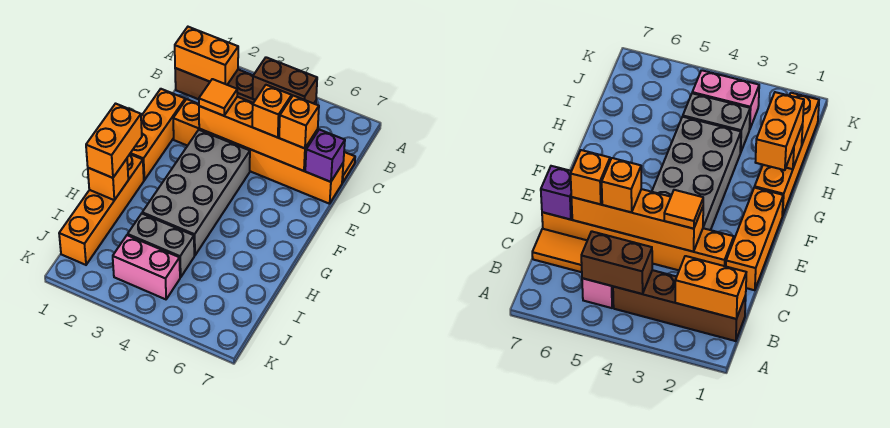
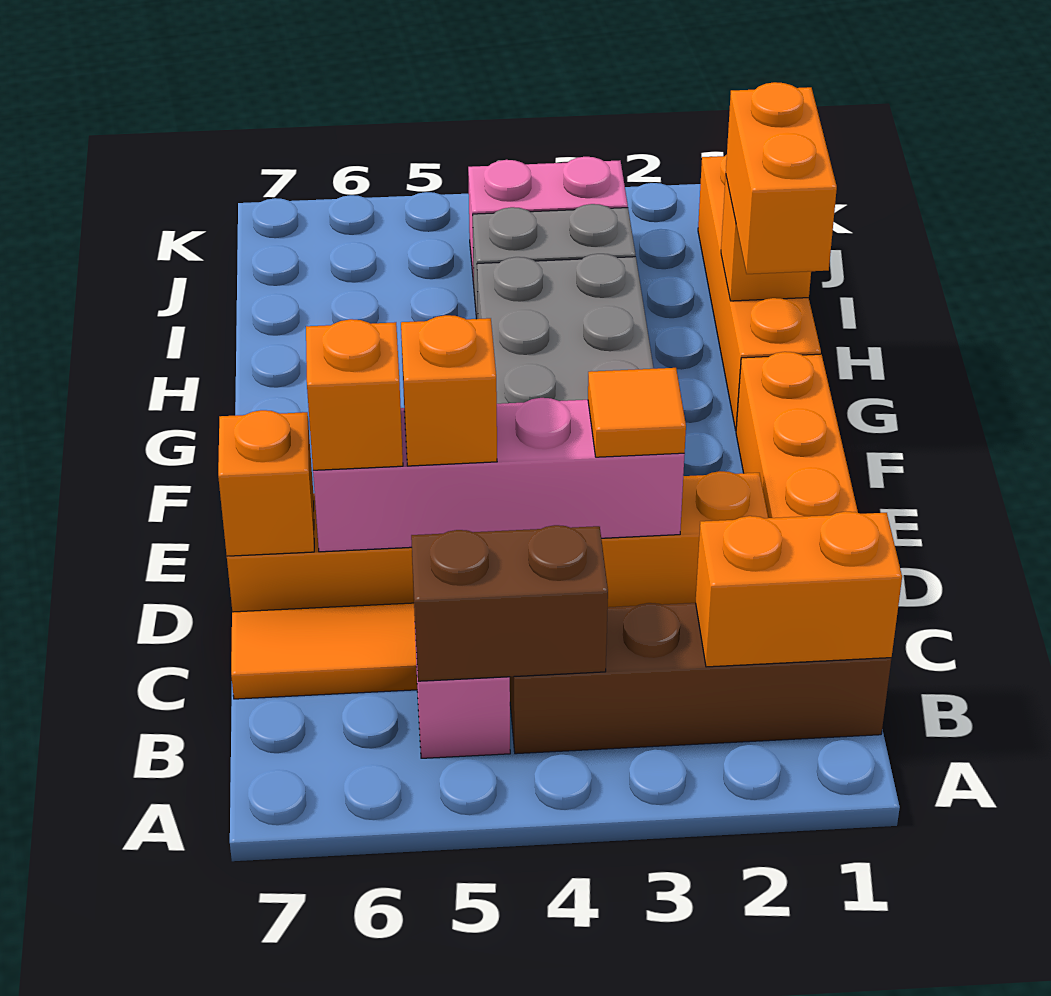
orange 1x4 brick [199,97,318,171] -> pink 1x4 brick [313,398,685,552]
purple 1x1 brick [305,130,345,182] -> orange 1x1 brick [218,410,314,556]

